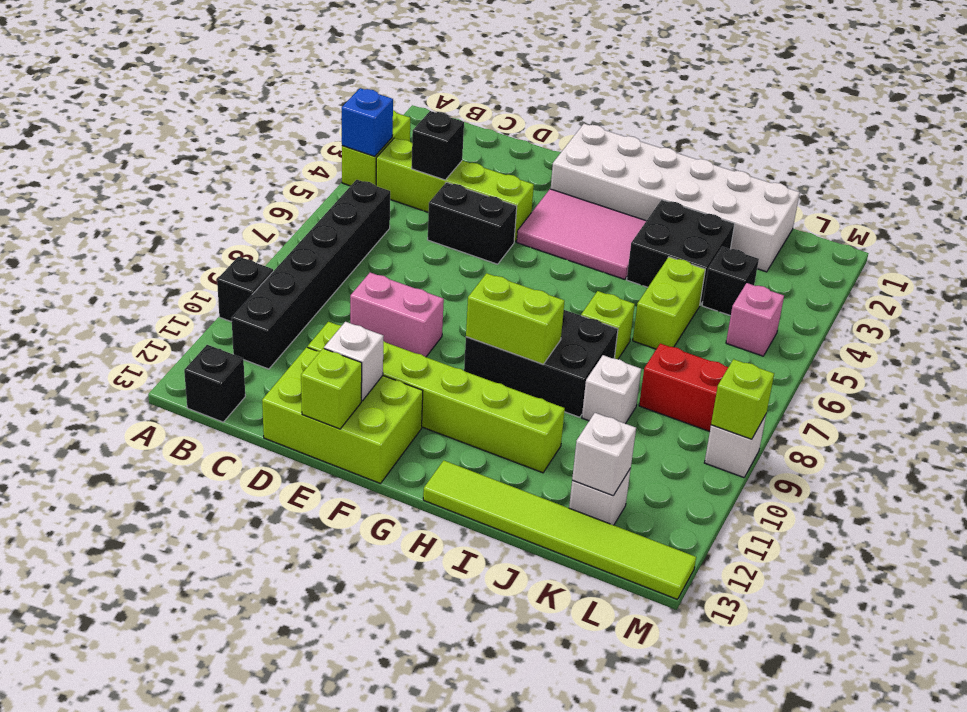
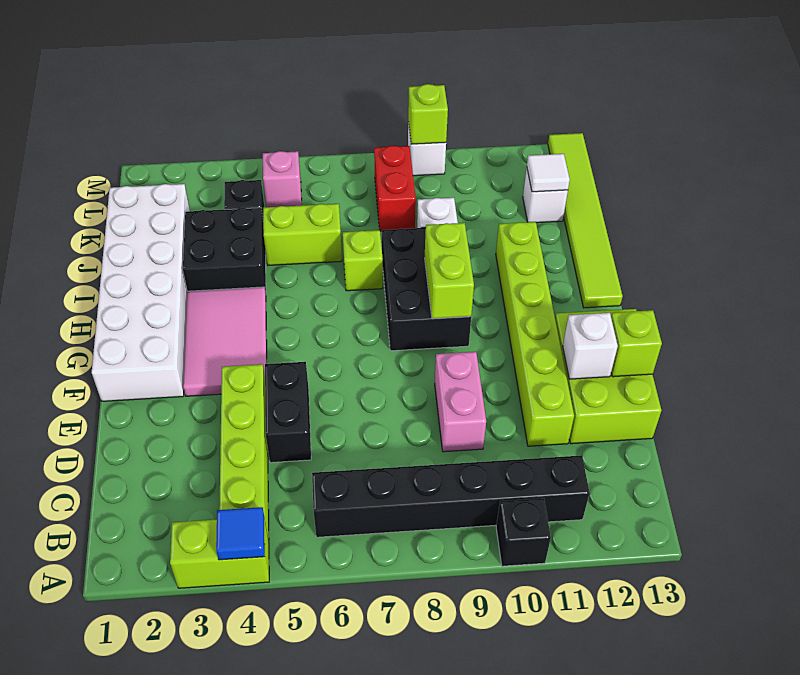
blue 1x1 brick [342,88,393,157] -> blue 1x1 tile [216,507,265,560]
black 1x1 brick [184,345,245,422] -> none
black 1x1 brick [412,111,464,180] -> none
white 1x1 brick [572,413,636,495] -> white 1x1 tile [527,154,570,192]

